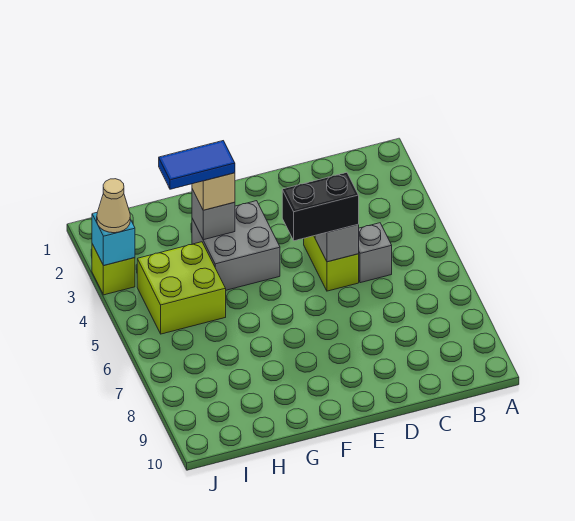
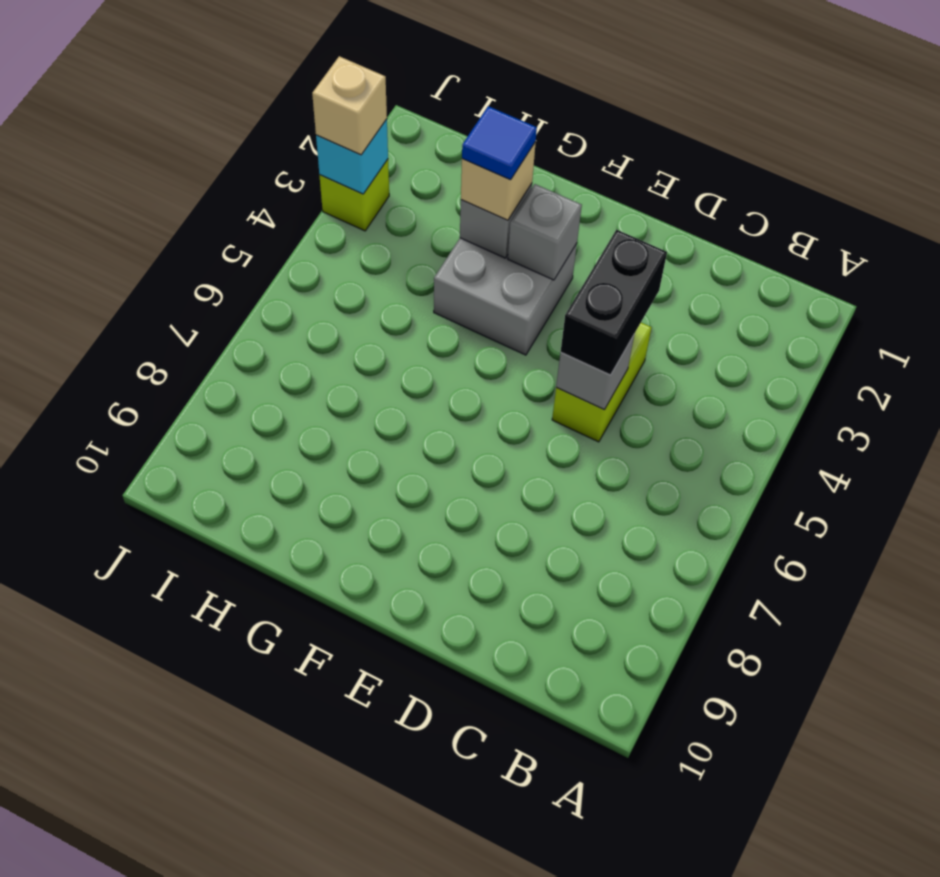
grey 1x1 brick [359,223,392,283] -> grey 1x1 brick moved to [508,184,582,280]
black 1x2 brick [282,172,359,241] -> black 1x2 brick turned to [561,230,667,375]
blue 1x2 tile [159,141,235,189] -> blue 1x1 tile [462,106,537,180]
lime 2x2 brick [137,242,226,334] -> none
tan 1x1 cone [97,179,130,233] -> tan 1x1 brick [312,56,387,155]

